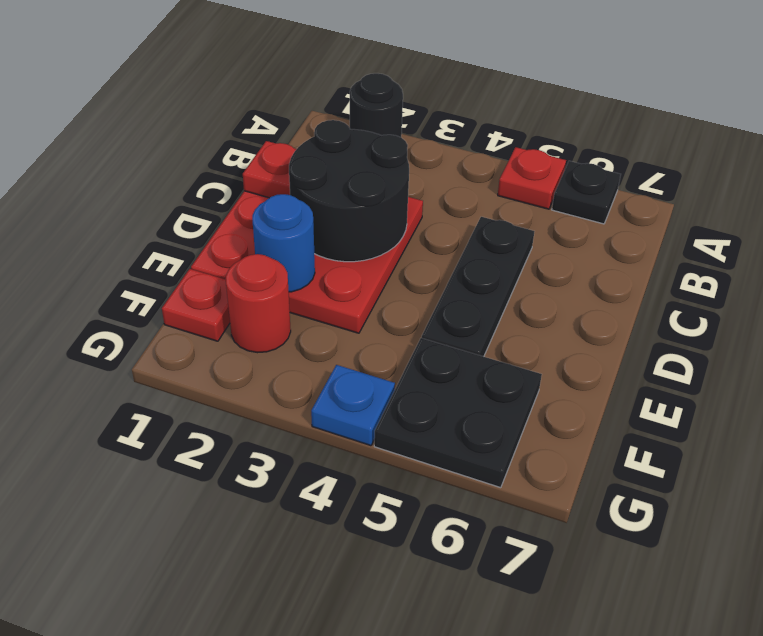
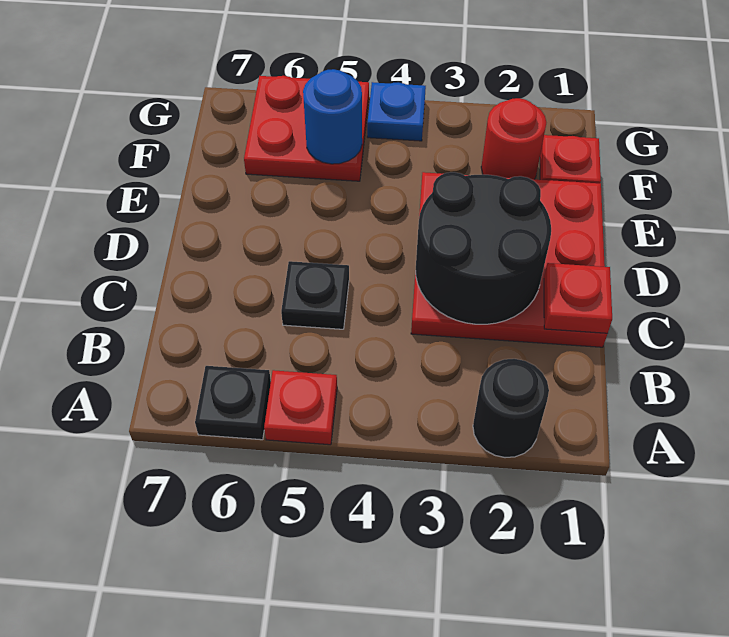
black 1x3 plate [422,217,534,357] -> black 1x1 plate [281,261,349,329]
blue 1x1 round brick [252,194,315,292] -> blue 1x1 round brick moved to [303,69,362,164]
black 2x2 plate [374,338,542,488] -> red 2x2 plate [244,76,369,181]

